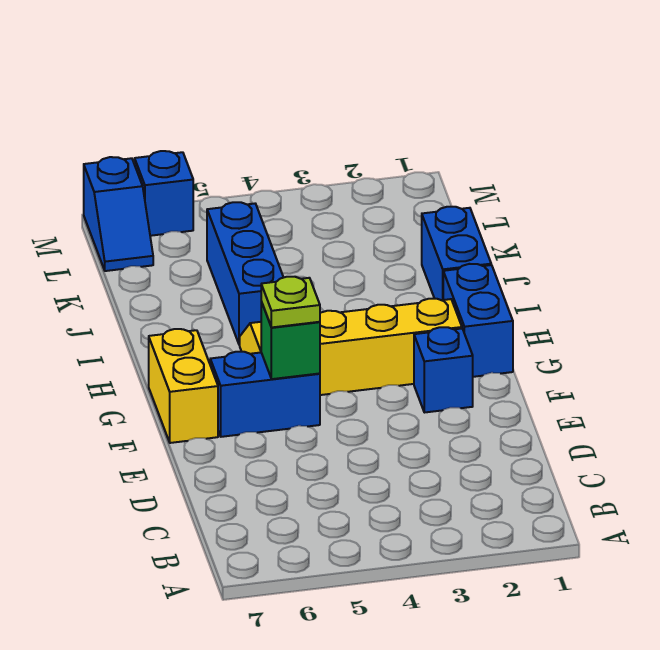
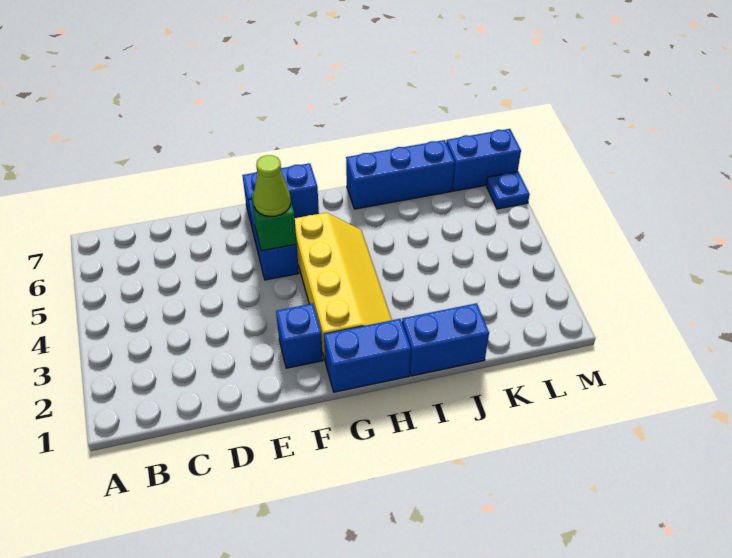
lime 1x1 plate [261,277,320,327] -> lime 1x1 cone [253,155,291,216]
yellow 1x2 brick [149,329,218,443] -> blue 1x2 brick [242,163,319,226]
blue 1x3 brick [207,202,284,345] -> blue 1x3 brick moved to [346,140,455,209]
blue 1x2 slope [84,157,153,271] -> blue 1x2 brick [446,129,521,191]
blue 1x1 brick [135,151,193,236] -> blue 1x1 plate [486,172,530,209]

